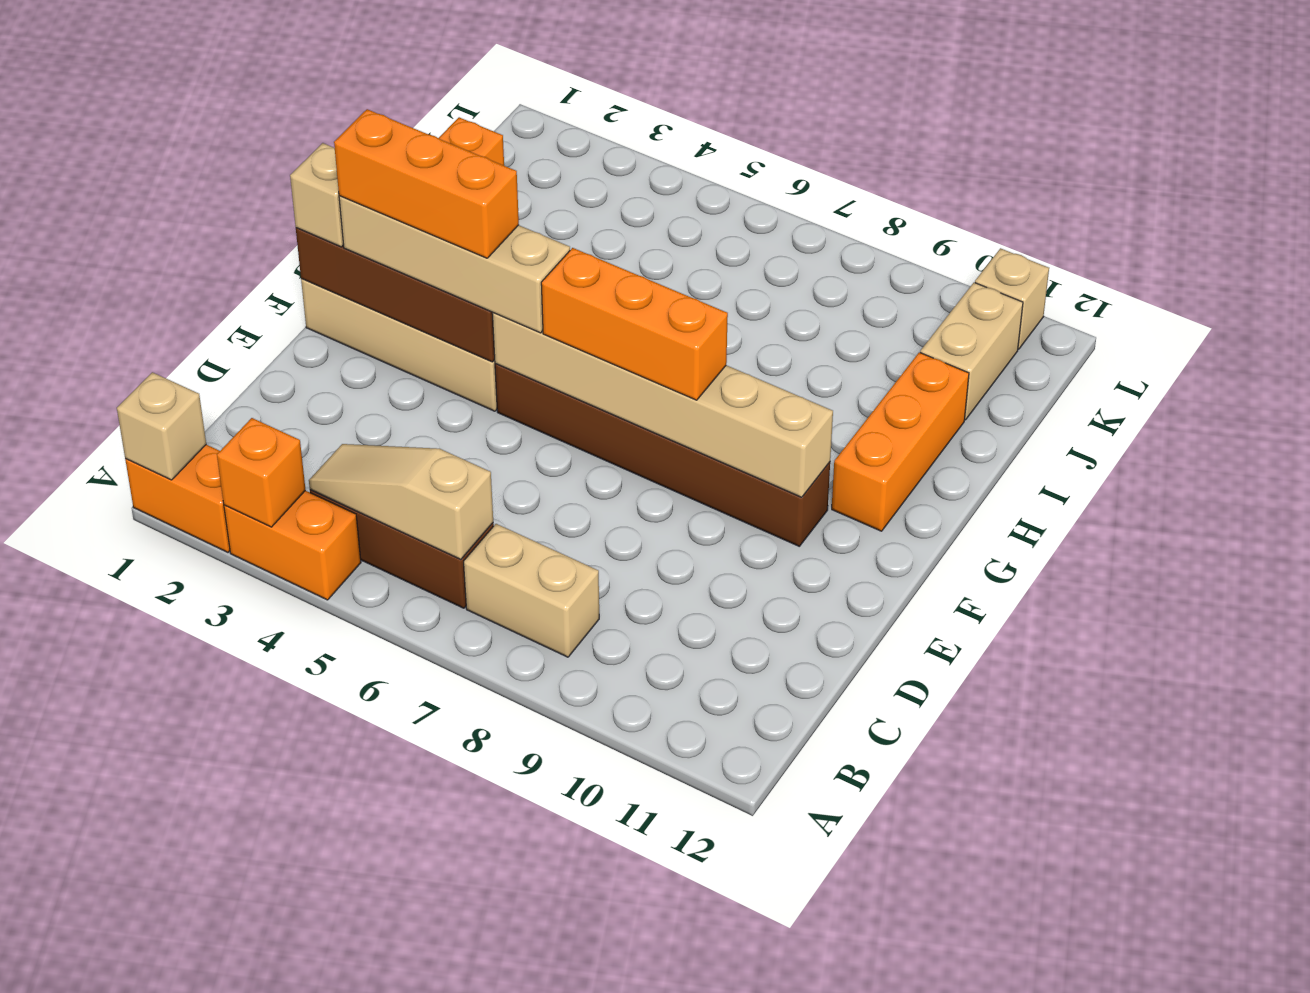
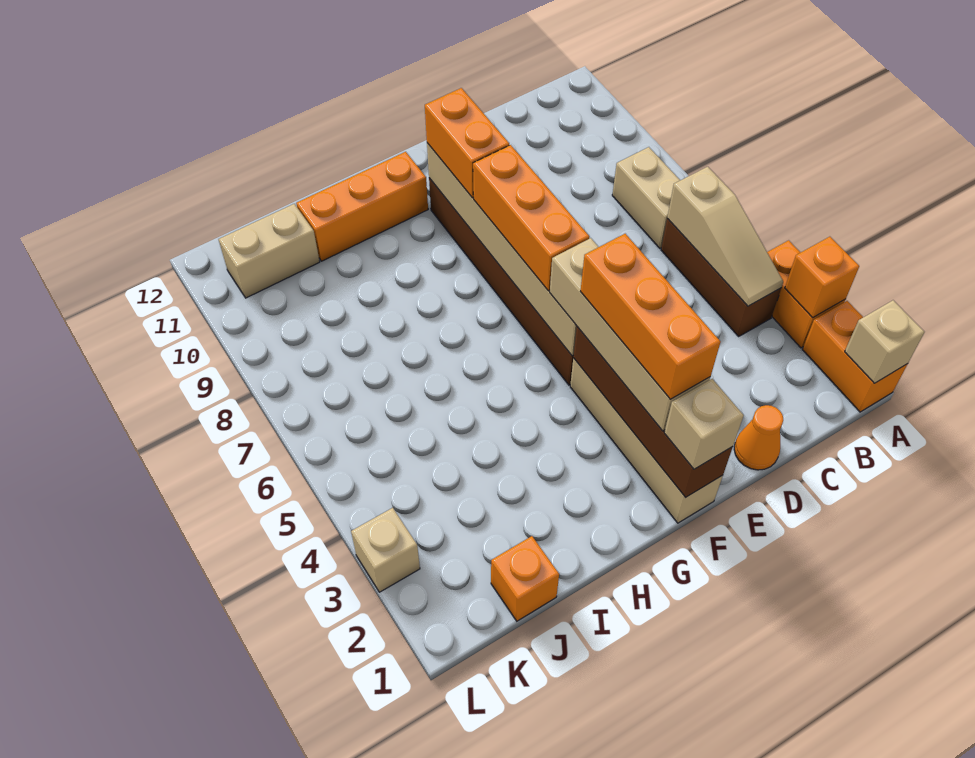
none -> orange 1x1 cone [734,405,783,470]
none -> orange 1x2 brick [425,88,509,198]
tan 1x1 brick [975,248,1049,349] -> tan 1x1 brick moved to [351,508,420,592]

